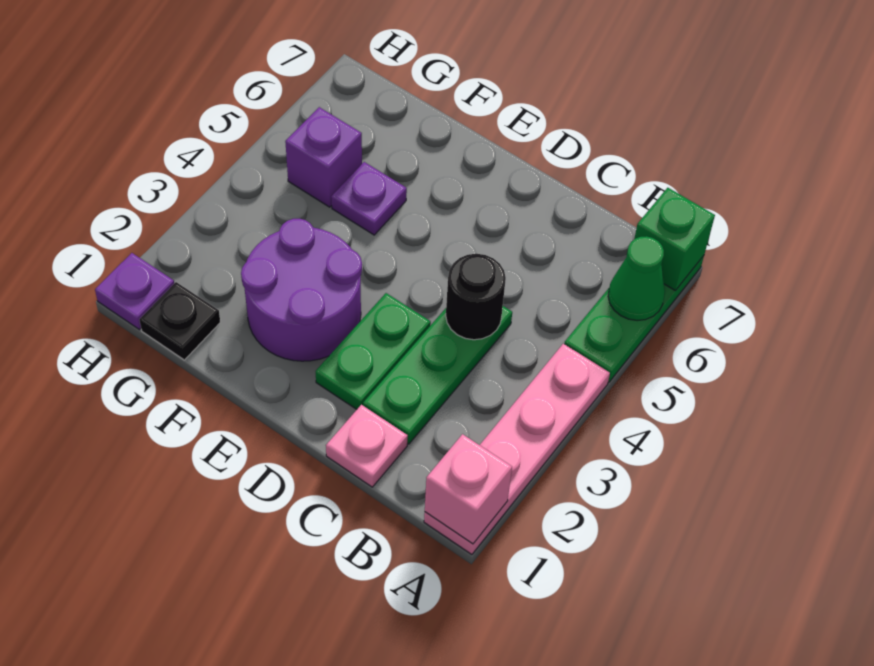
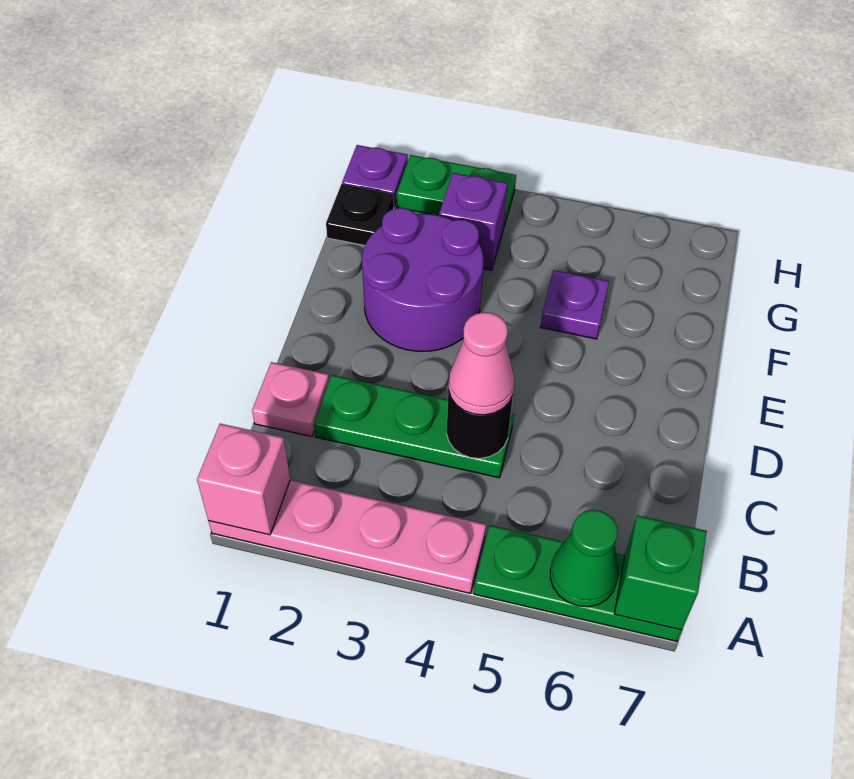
none -> pink 1x1 cone [448,312,514,415]
green 1x2 plate [316,293,431,409] -> green 1x2 plate moved to [397,155,516,226]
purple 1x1 brick [285,107,362,207] -> purple 1x1 brick moved to [439,173,508,271]

